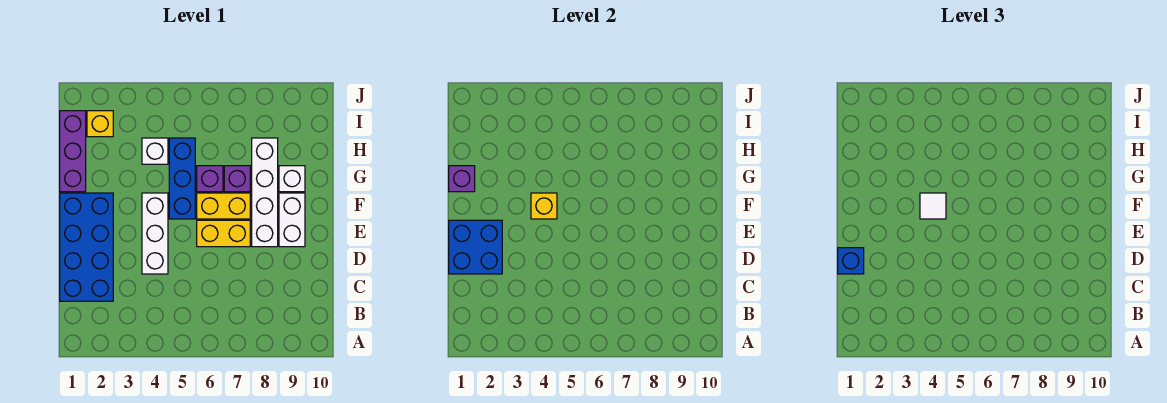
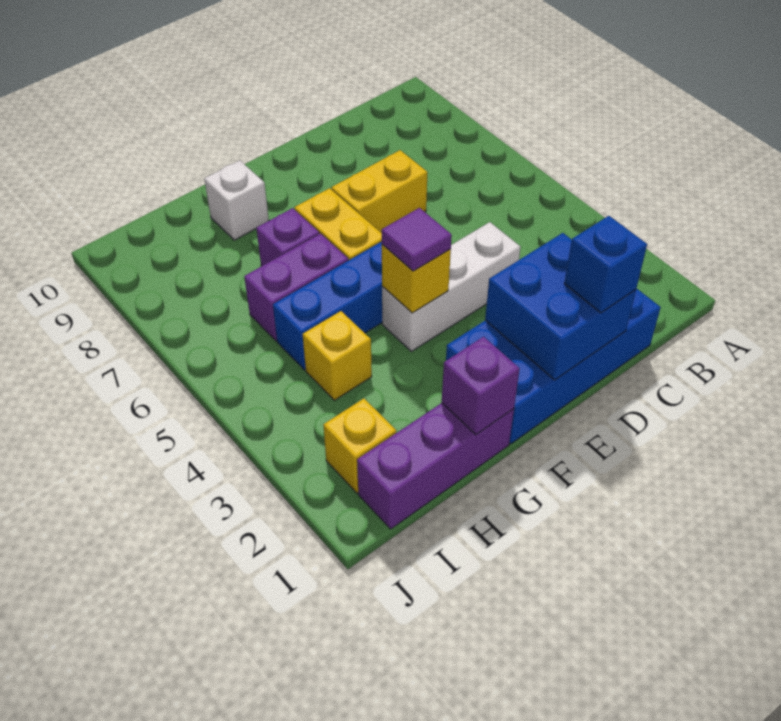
yellow 1x2 brick [197,220,250,247] -> yellow 1x2 brick turned to [331,150,427,233]
white 1x4 brick [252,138,278,247] -> none
white 1x2 brick [279,193,305,247] -> none
white 1x1 tile [920,193,946,219] -> purple 1x1 tile [382,208,452,271]
purple 1x1 brick [197,166,223,192] -> purple 1x2 brick [244,234,348,341]
white 1x1 brick [142,138,168,164] -> yellow 1x1 brick [303,311,372,400]

